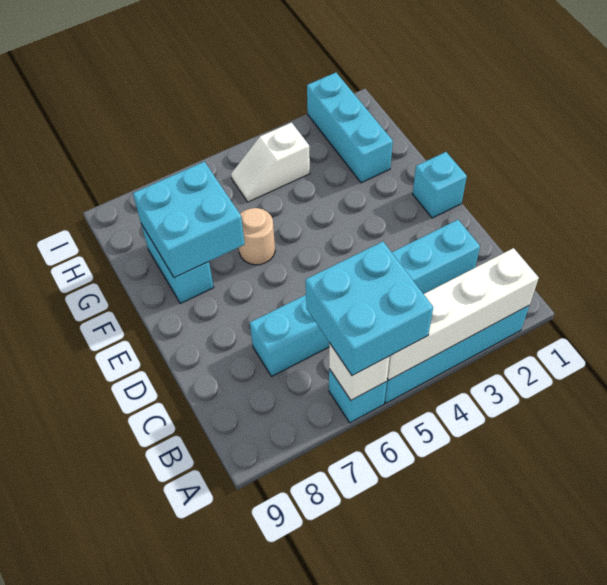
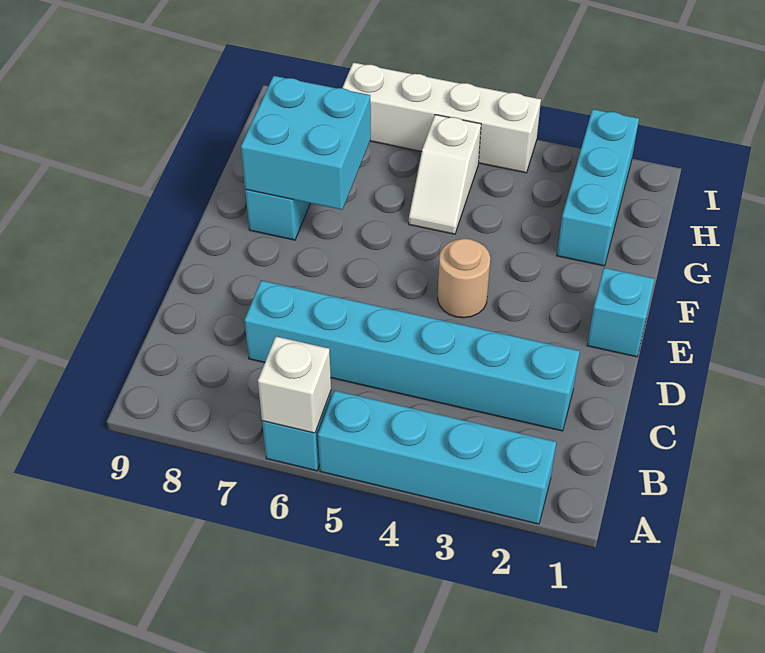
white 1x4 brick [387,248,539,380] -> white 1x4 brick moved to [342,63,541,173]
cyan 2x2 brick [305,242,433,376] -> none
tan 1x1 round brick [239,208,275,265] -> tan 1x1 round brick moved to [438,239,490,318]
white 1x2 slope [231,123,310,202] -> white 1x2 slope turned to [409,115,481,234]

